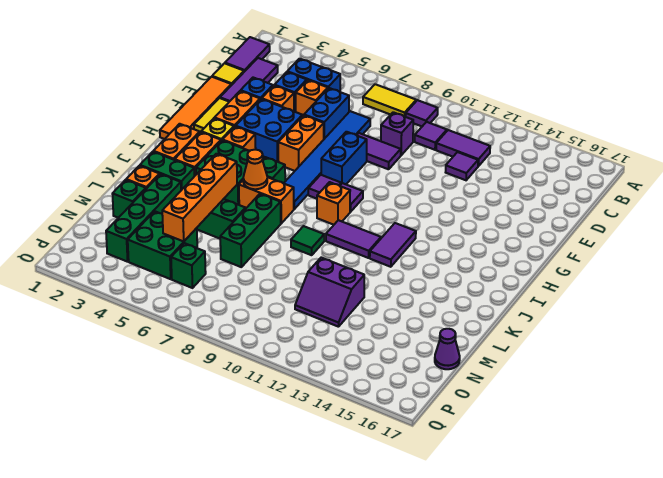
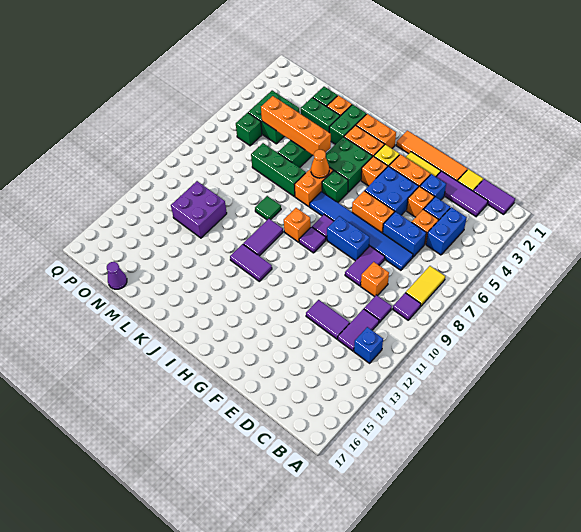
none -> blue 1x1 brick [354,327,383,363]
purple 1x1 brick [381,112,413,155] -> orange 1x1 brick [361,262,389,297]
purple 1x1 tile [446,152,478,180] -> purple 1x2 tile [306,300,350,339]
green 1x4 brick [106,174,181,262] -> green 1x2 brick [301,97,340,132]
purple 2x2 slope [295,258,364,327] -> purple 2x2 brick [171,181,227,238]

